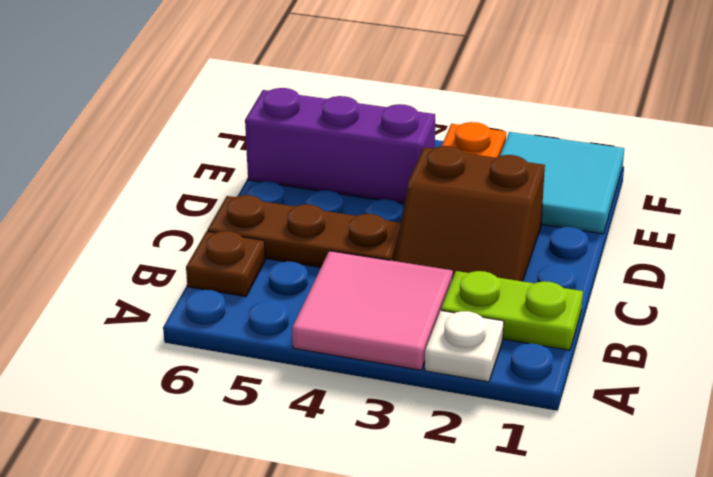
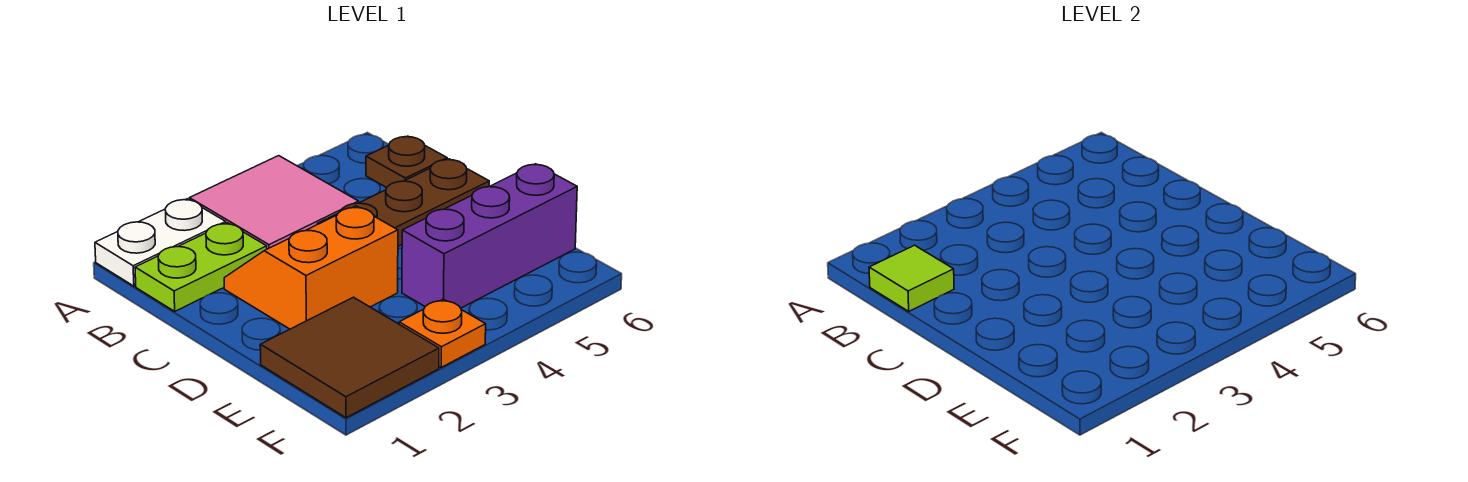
white 1x1 plate [425,311,504,382] -> white 1x2 plate [95,199,226,286]
none -> lime 1x1 tile [869,245,954,311]
brown 2x2 slope [394,146,545,281] -> orange 2x2 slope [224,206,398,329]
cyan 2x2 tile [500,132,624,234] -> brown 2x2 tile [260,297,439,418]

